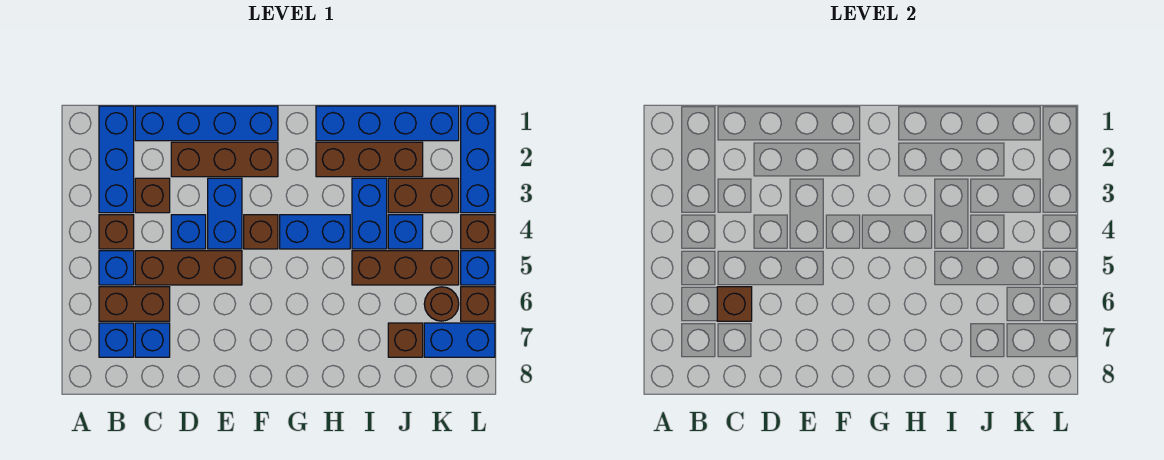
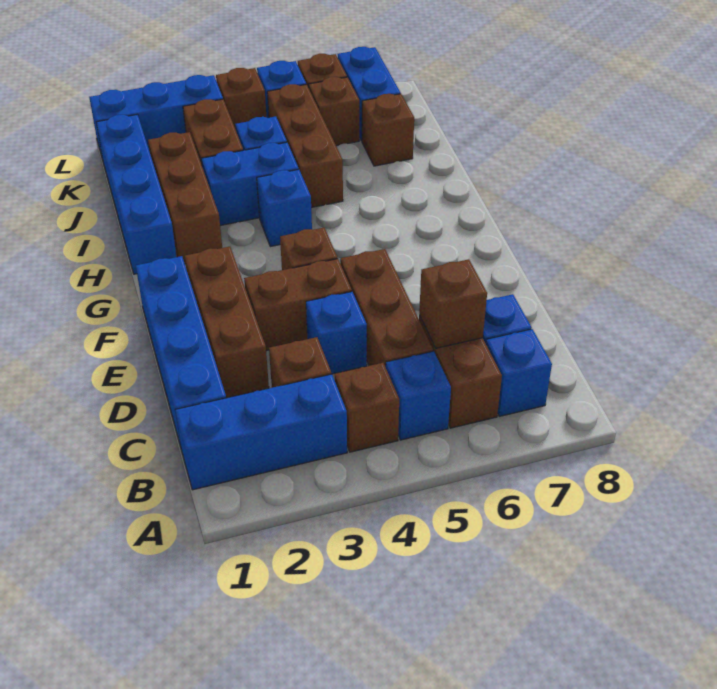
blue 1x2 brick [208,178,242,249] -> brown 1x2 brick [244,259,352,351]
blue 1x2 brick [280,215,350,249] -> blue 1x1 brick [257,169,312,247]
brown 1x1 round brick [424,287,459,321] -> brown 1x1 brick [309,77,359,146]

